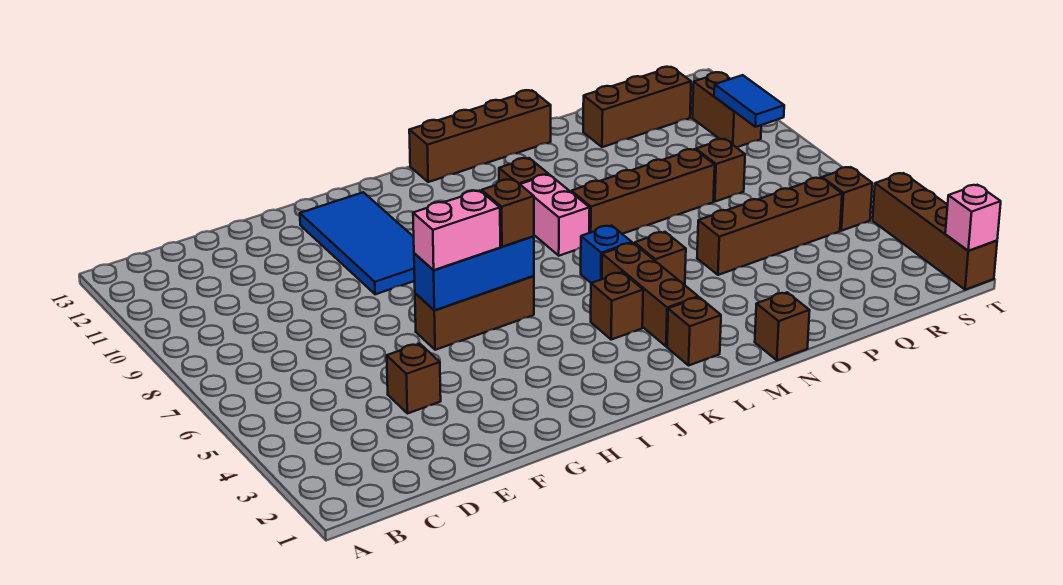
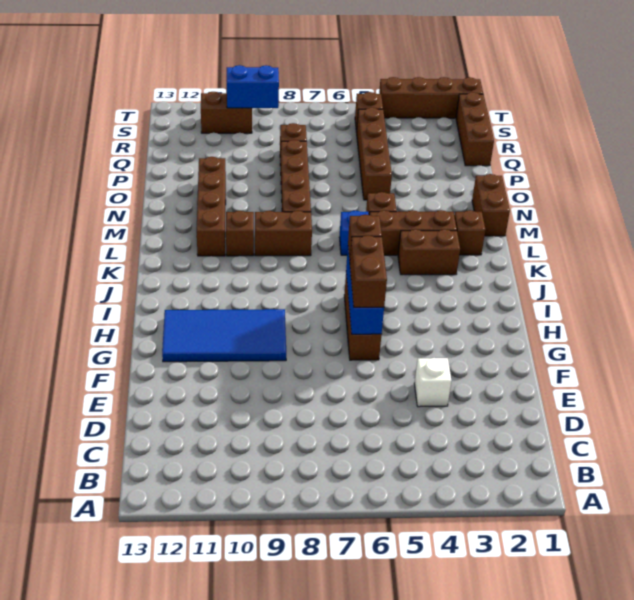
brown 1x1 brick [387,344,441,414] -> white 1x1 brick [414,358,451,407]
pink 1x2 brick [413,191,500,270] -> brown 1x2 brick [350,235,387,307]
brown 1x1 brick [591,272,643,340] -> brown 1x2 brick [398,229,460,275]
brown 1x4 brick [409,90,551,182] -> brown 1x4 brick moved to [197,157,226,256]
pink 1x2 brick [520,175,590,256] -> brown 1x2 brick [255,211,312,256]
brown 1x1 brick [755,292,810,360] -> brown 1x2 brick [472,174,510,236]
brown 1x3 brick [583,67,691,147] -> brown 1x3 brick moved to [456,92,494,166]
blue 1x2 tile [714,75,784,127] -> blue 1x2 brick [227,65,279,108]
pink 1x1 brick [945,185,1001,251] -> none

